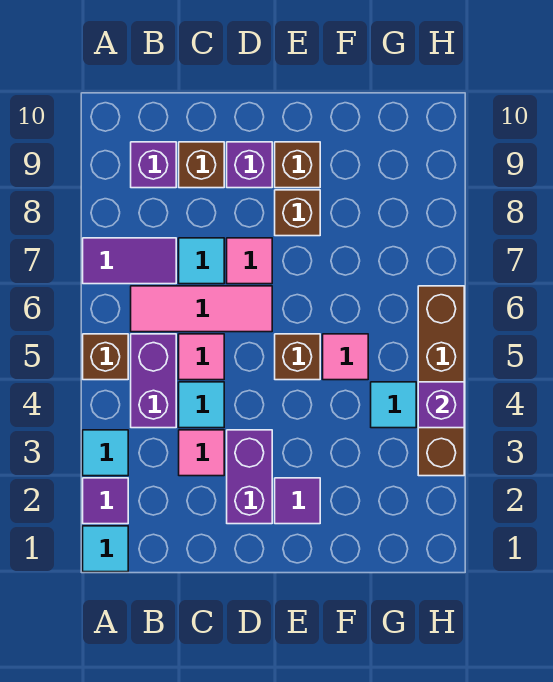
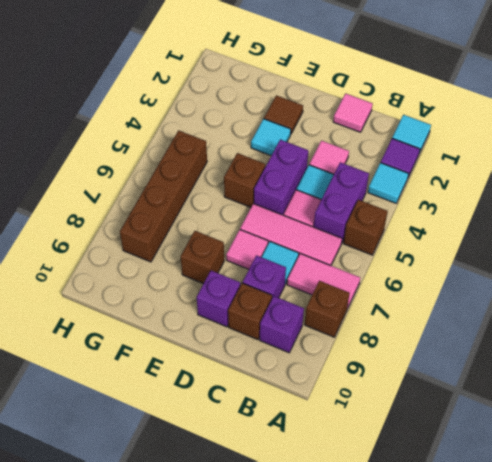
purple 1x2 tile [83,238,176,284] -> pink 1x2 tile [287,253,360,309]
purple 1x2 brick [227,430,272,524] -> purple 1x2 brick moved to [254,140,308,215]
purple 1x1 tile [275,478,320,524] -> brown 1x1 tile [264,95,303,134]
brown 1x1 brick [275,142,320,188] -> brown 1x1 brick moved to [305,281,350,337]
pink 1x1 tile [323,334,368,380] -> pink 1x1 tile moved to [333,93,373,132]
cyan 1x1 tile [371,382,416,428] -> cyan 1x1 tile moved to [251,119,291,156]
brown 1x4 brick [418,286,464,476] -> brown 1x4 brick moved to [120,130,207,262]
purple 1x1 brick [418,382,464,428] -> purple 1x1 brick moved to [243,255,286,298]

